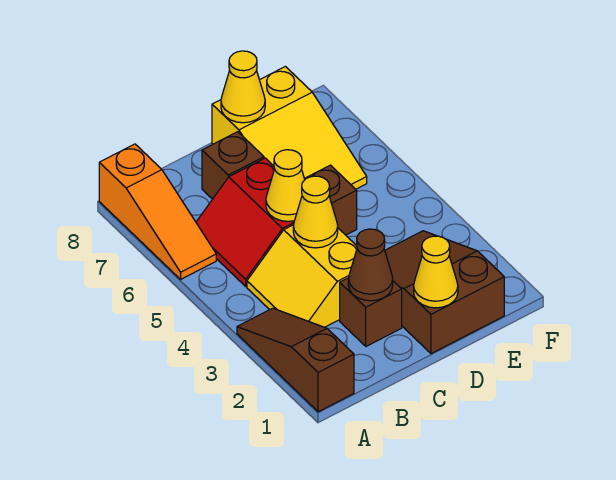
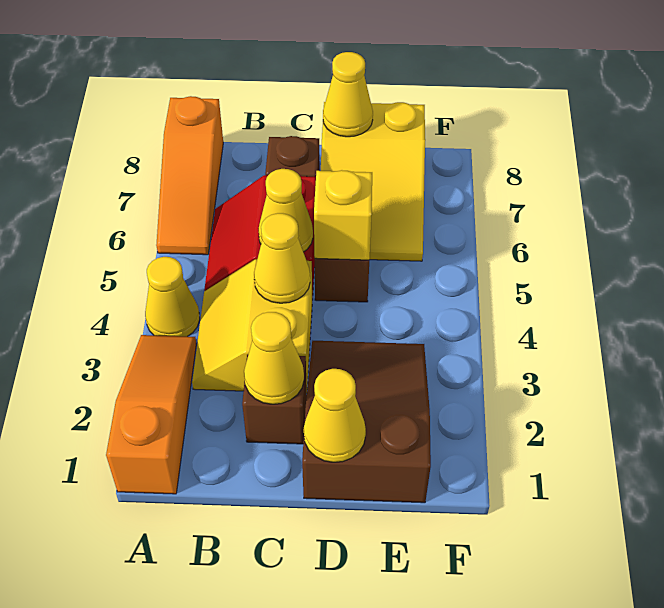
brown 1x3 slope [237,308,354,412] -> orange 1x3 slope [106,335,196,494]
none -> yellow 1x1 cone [145,257,200,336]
brown 1x1 cone [348,229,393,301] -> yellow 1x1 cone [244,312,304,404]
none -> yellow 1x1 brick [314,170,372,260]

